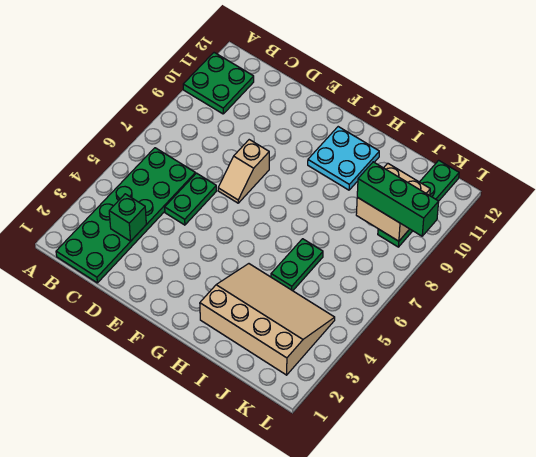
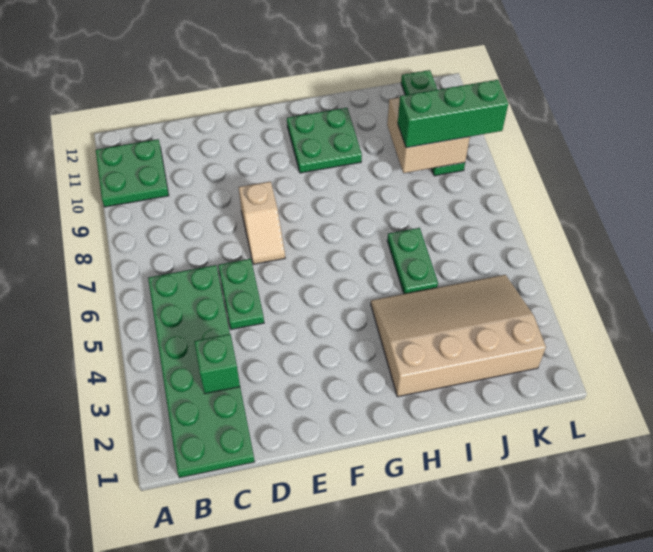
cyan 2x2 plate [308,127,379,190] -> green 2x2 plate [287,108,362,173]

